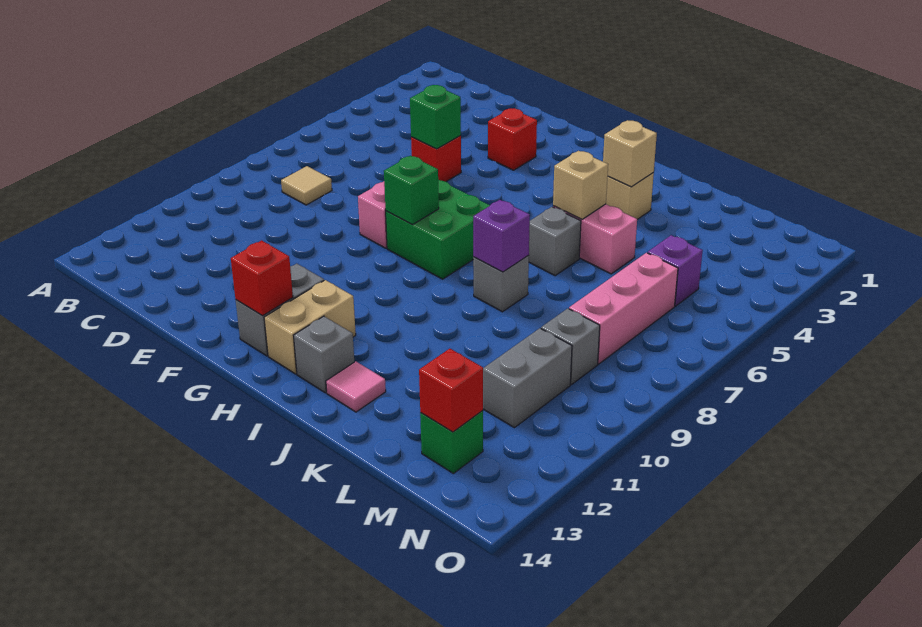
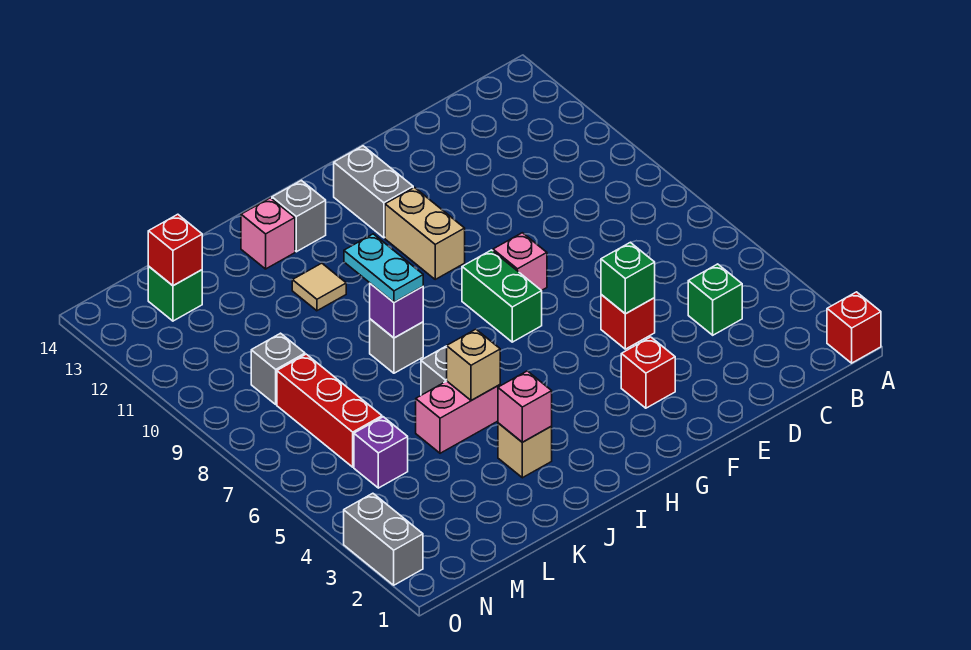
tan 1x1 tile [281,166,332,205] -> tan 1x1 tile moved to [292,263,346,311]
green 2x2 brick [386,180,490,279] -> green 1x2 brick [462,250,542,342]
green 1x1 brick [384,156,439,224] -> green 1x1 brick moved to [688,264,742,335]
red 1x1 brick [231,240,293,316] -> red 1x1 brick moved to [827,292,881,363]
tan 1x2 brick [264,280,356,374] -> tan 1x2 brick moved to [385,188,465,279]
tan 1x1 brick [603,120,657,187] -> pink 1x1 brick [498,371,552,442]
none -> cyan 1x2 plate [344,234,423,302]
pink 1x1 tile [326,361,386,412] -> pink 1x1 brick [241,198,295,269]
pink 1x3 brick [569,253,678,364] -> red 1x3 brick [277,354,382,467]
grey 1x2 brick [483,328,572,428] -> grey 1x2 brick moved to [344,493,423,585]

